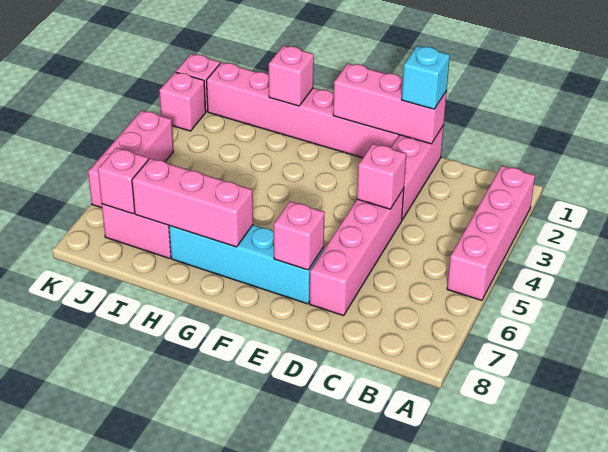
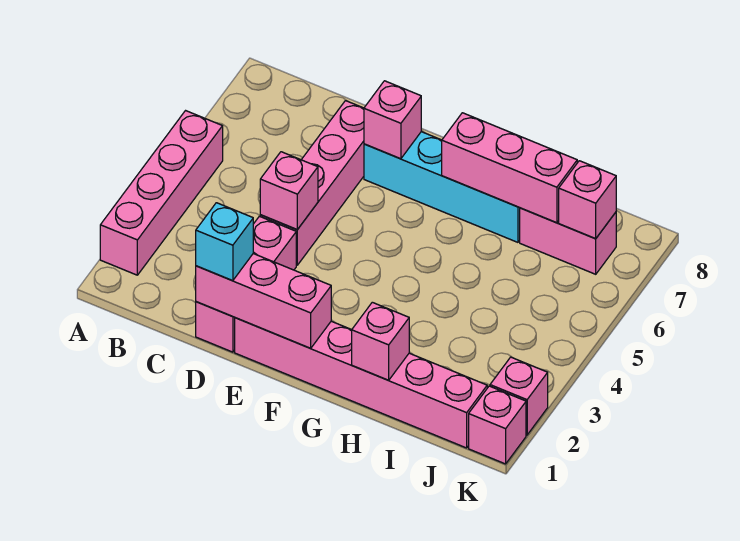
pink 1x3 brick [88,110,173,208] -> none

